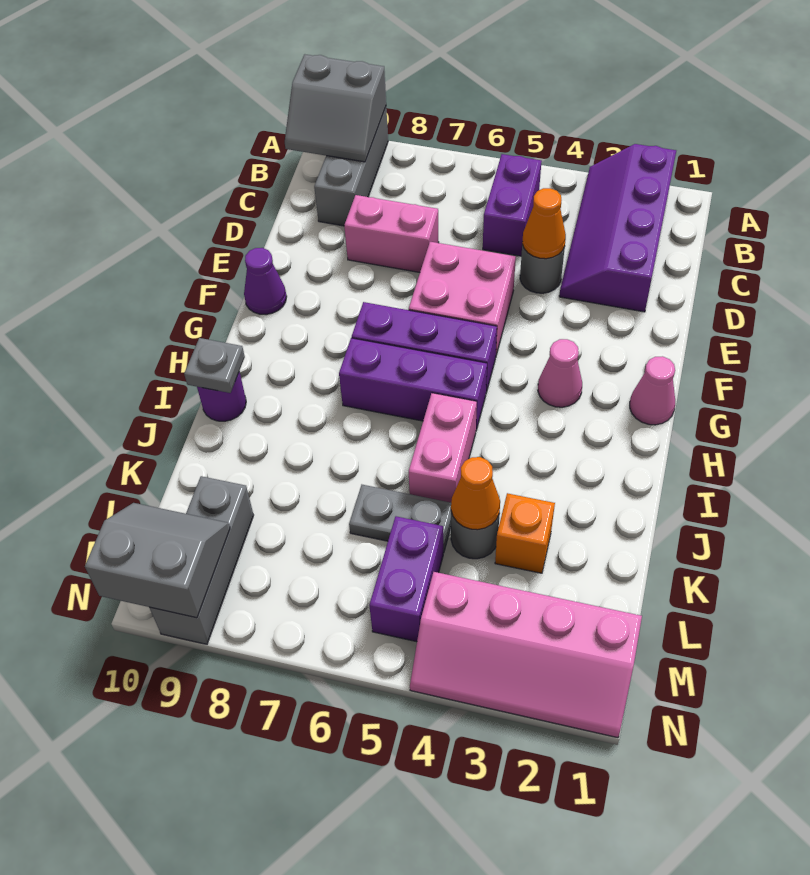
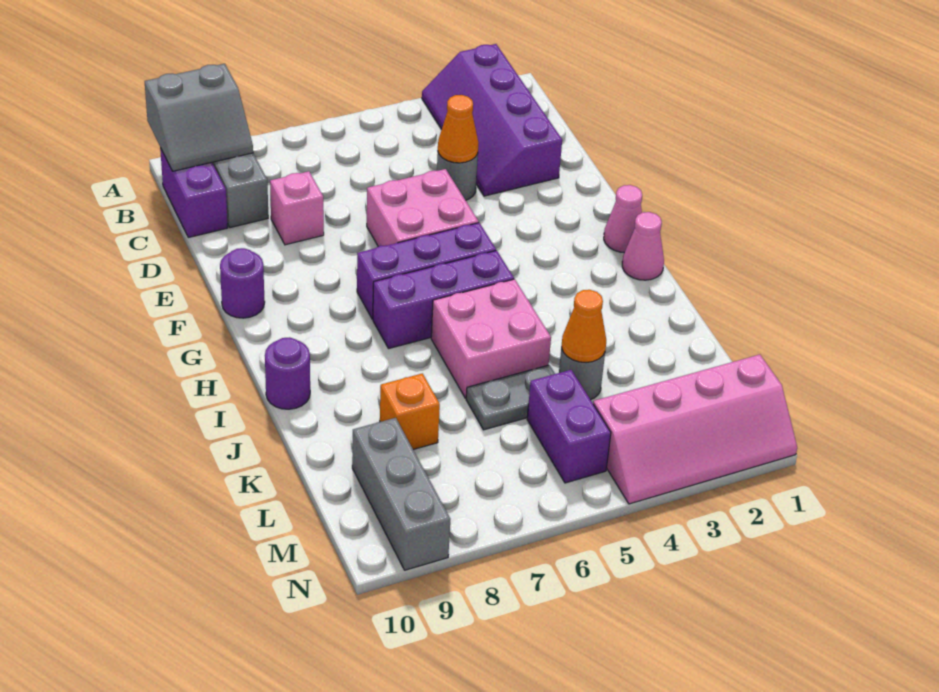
purple 1x2 brick [483,154,542,256] -> purple 1x2 brick moved to [160,148,228,238]
pink 1x2 brick [344,195,439,272] -> pink 1x1 brick [270,171,324,245]
purple 1x1 cone [244,248,287,315] -> purple 1x1 round brick [220,248,265,318]
pink 1x1 cone [538,339,582,407] -> pink 1x1 cone moved to [622,212,664,280]
pink 1x2 brick [409,393,477,502] -> pink 2x2 brick [431,279,551,398]
grey 1x1 plate [184,338,245,393] -> none
orange 1x1 brick [495,493,555,573] -> orange 1x1 brick moved to [380,373,440,450]
grey 2x2 slope [85,503,230,618] -> none

